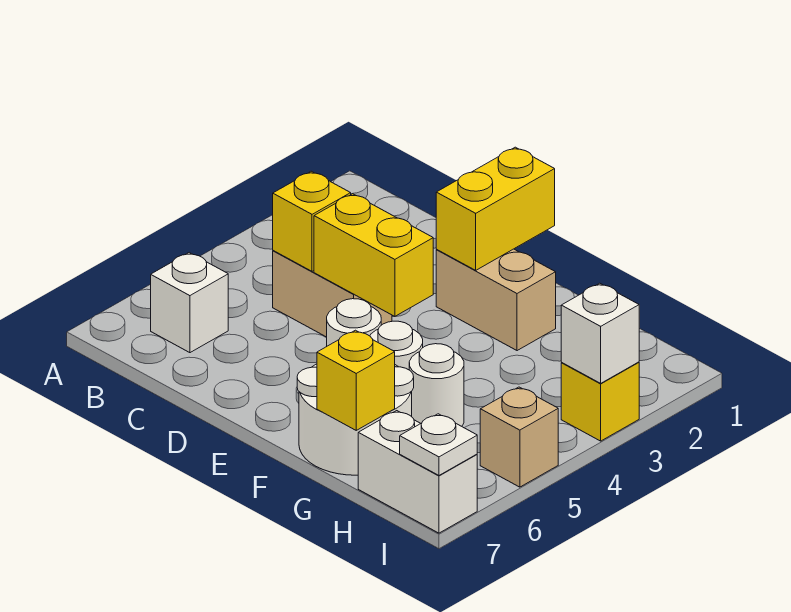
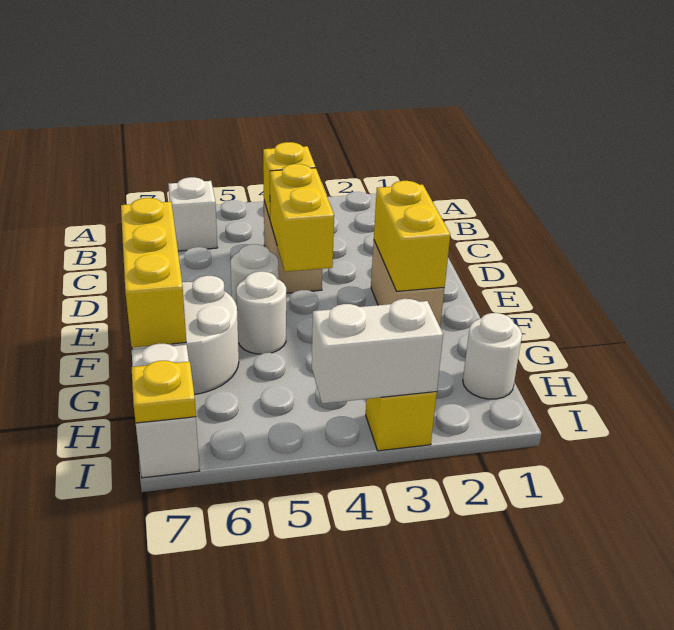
yellow 1x2 brick [436,147,555,270] -> yellow 1x2 brick turned to [374,181,450,292]
white 1x1 round brick [409,344,464,426] -> white 1x1 round brick moved to [463,313,522,399]
yellow 1x1 brick [317,330,395,430] -> yellow 1x3 brick [121,198,186,347]
white 1x1 brick [561,283,639,383] -> white 1x2 brick [312,299,443,404]
tan 1x1 brick [480,387,558,487] -> none
white 1x1 plate [400,414,477,475] -> yellow 1x1 plate [131,361,196,423]

